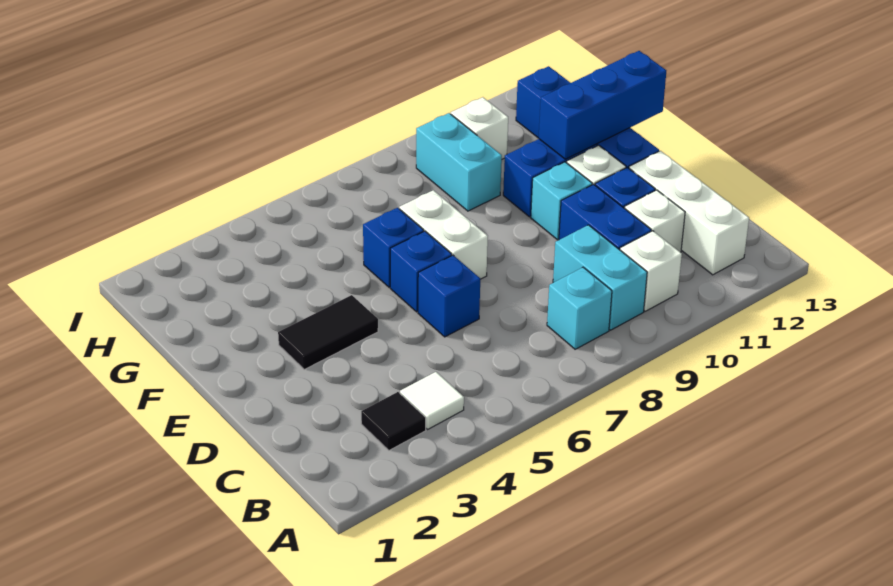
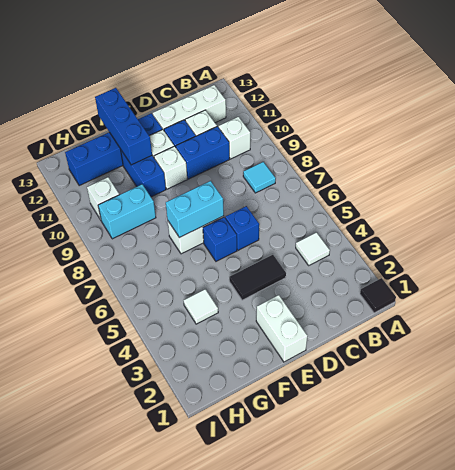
black 1x1 tile [361,392,426,450] -> black 1x1 tile moved to [360,278,396,313]
cyan 1x1 brick [547,267,612,349] -> cyan 1x1 tile [243,162,276,193]
cyan 1x2 brick [553,225,647,330] -> cyan 1x2 brick moved to [166,181,224,238]
none -> white 1x2 brick [256,295,307,362]
black 1x2 tile [278,295,378,369] -> black 1x2 tile turned to [229,255,286,300]
cyan 1x1 brick [531,162,592,240] -> white 1x1 brick [154,146,187,189]
blue 1x1 brick [363,208,424,287] -> none
none -> white 1x1 tile [184,289,218,324]

